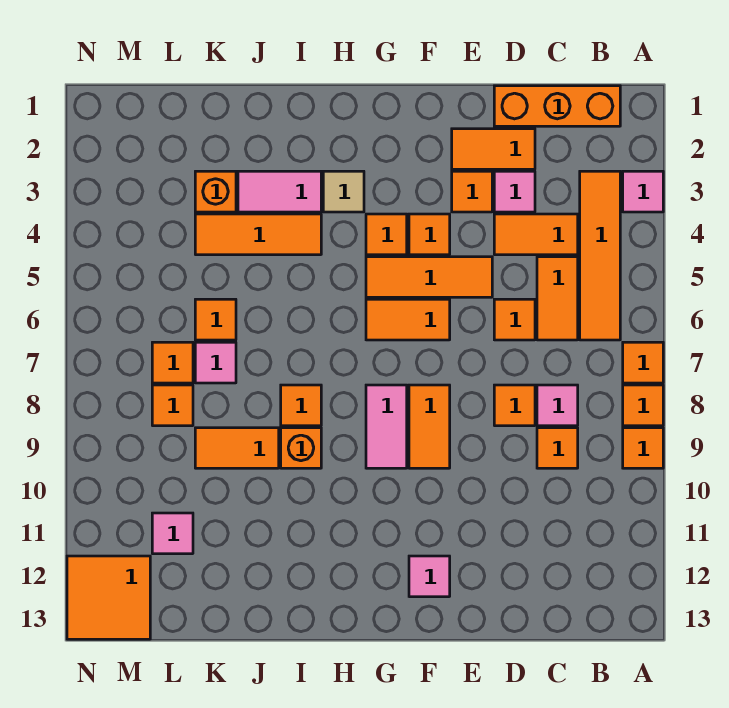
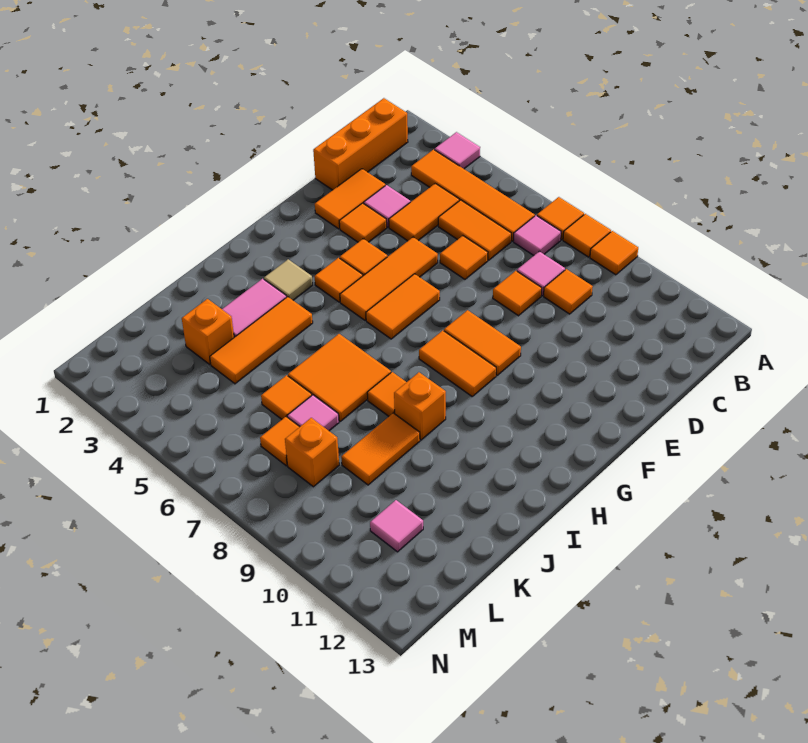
pink 1x1 tile [409,556,450,597] -> pink 1x1 tile moved to [514,216,561,256]
pink 1x2 tile [366,385,407,468] -> orange 1x2 tile [419,331,496,396]
orange 1x1 tile [152,385,193,426] -> orange 1x1 brick [285,418,339,487]
orange 2x2 tile [67,556,150,639] -> orange 2x2 tile moved to [288,334,391,421]

